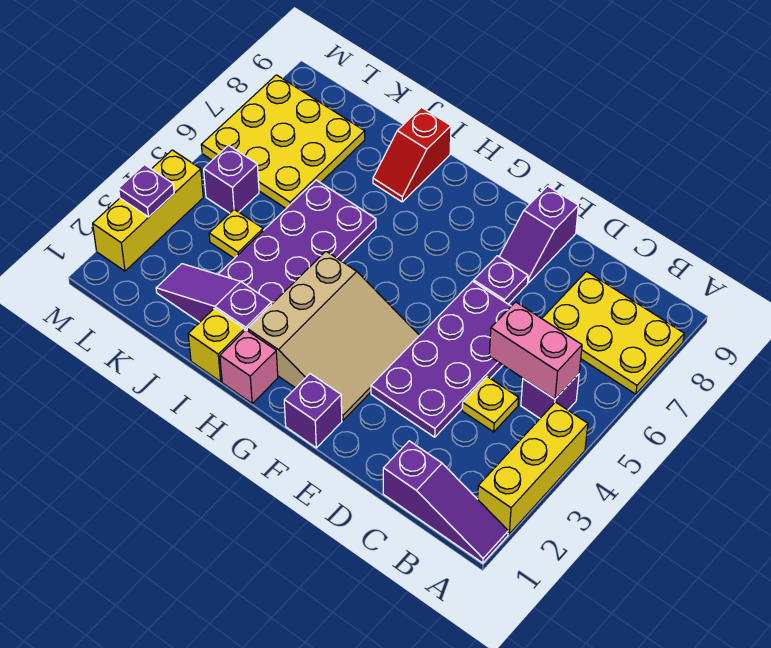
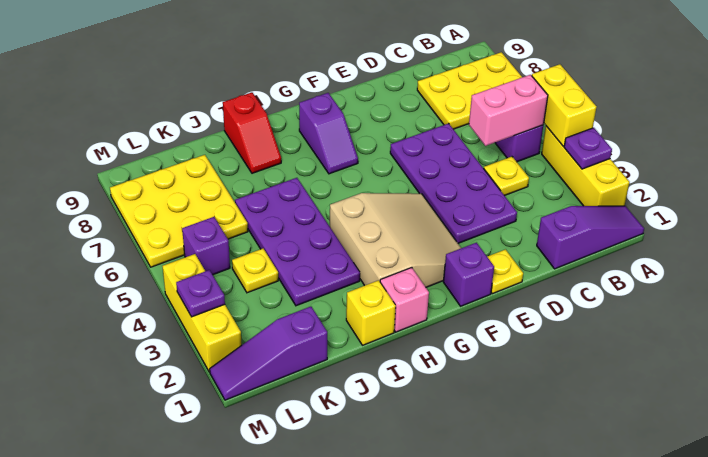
none -> yellow 1x2 brick [532,64,596,146]
none -> yellow 1x1 plate [487,249,523,294]
purple 1x1 plate [474,256,528,304] -> purple 1x1 plate moved to [564,128,612,169]
purple 1x2 slope [499,186,578,283] -> purple 1x2 slope moved to [299,93,358,174]
purple 1x3 slope [156,264,272,330] -> purple 1x3 slope moved to [210,307,327,400]

